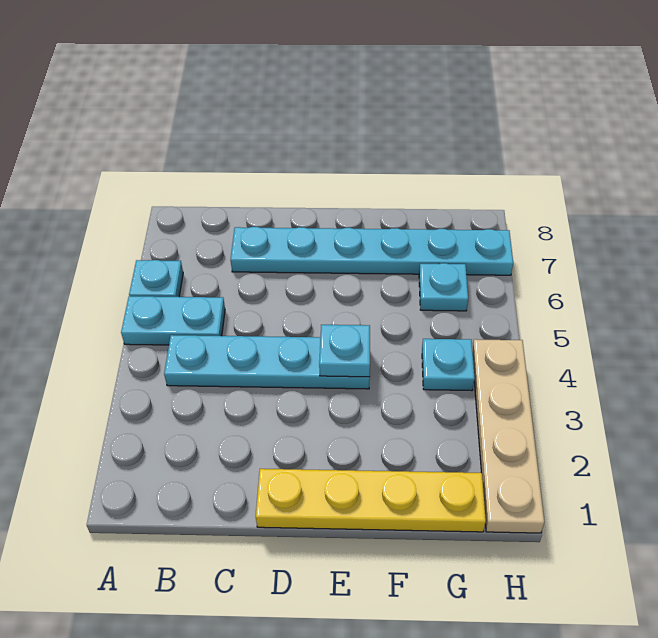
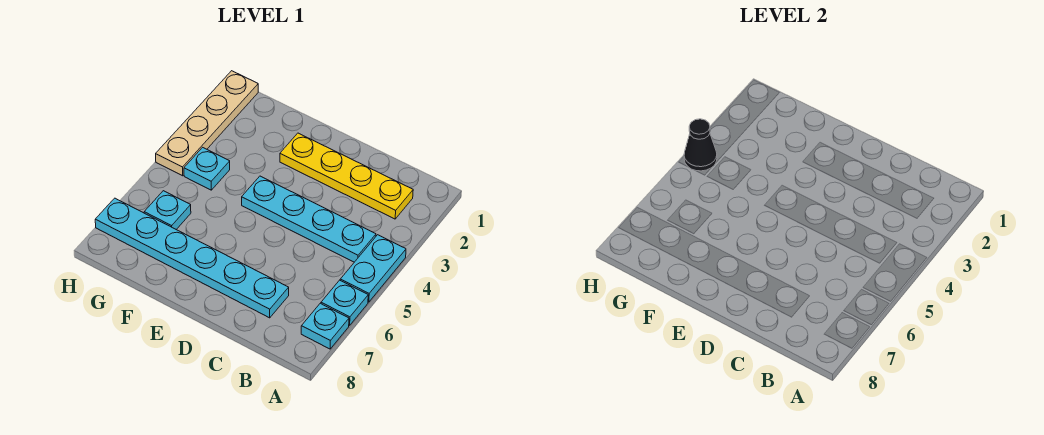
cyan 1x2 plate [121,296,225,345] -> cyan 1x2 plate turned to [340,235,406,302]
yellow 1x4 plate [256,469,486,532] -> yellow 1x4 plate moved to [280,133,413,219]
cyan 1x1 plate [319,324,370,377] -> cyan 1x1 plate moved to [301,303,349,349]
none -> black 1x1 cone [684,119,717,171]

